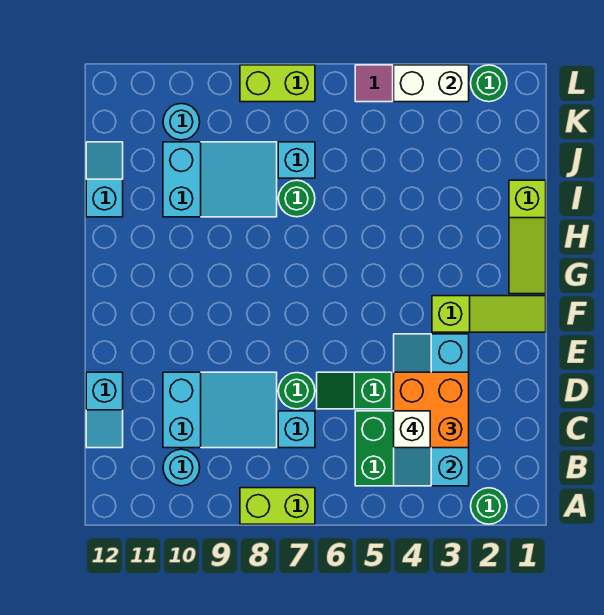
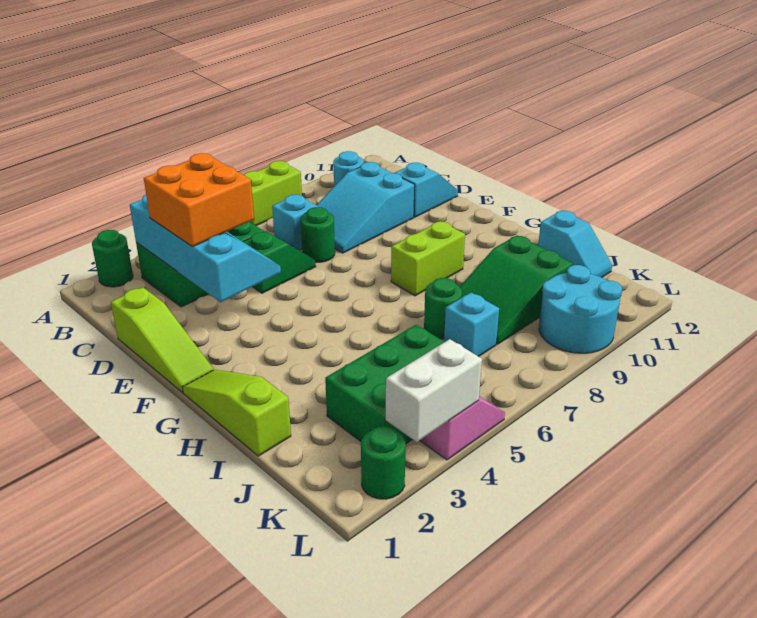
white 1x1 brick [394,411,430,448] -> none
cyan 1x2 slope [86,372,123,448] -> cyan 1x2 slope turned to [395,163,458,217]
lime 1x3 slope [432,296,546,332] -> lime 1x3 slope turned to [111,287,214,393]
cyan 2x3 slope [163,142,277,217] -> green 2x3 slope [460,235,573,344]
none -> green 2x3 brick [325,325,444,444]
cyan 1x1 round brick [163,103,200,140] -> cyan 2x2 round brick [539,265,622,353]
lime 1x2 brick [240,65,315,102] -> lime 1x2 brick moved to [391,221,465,296]

